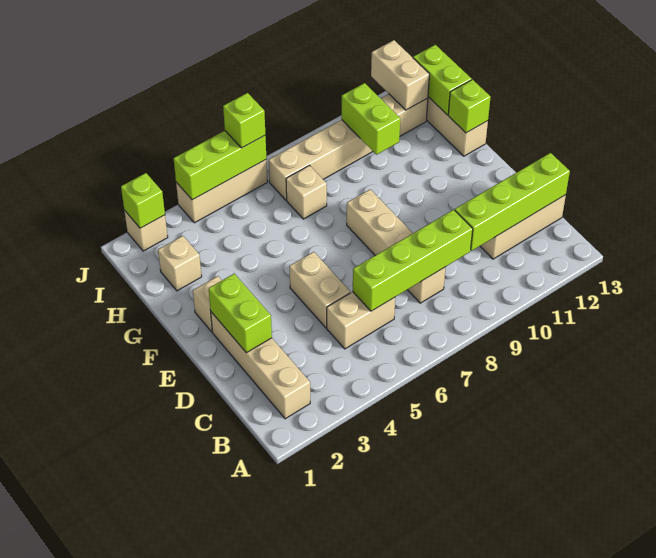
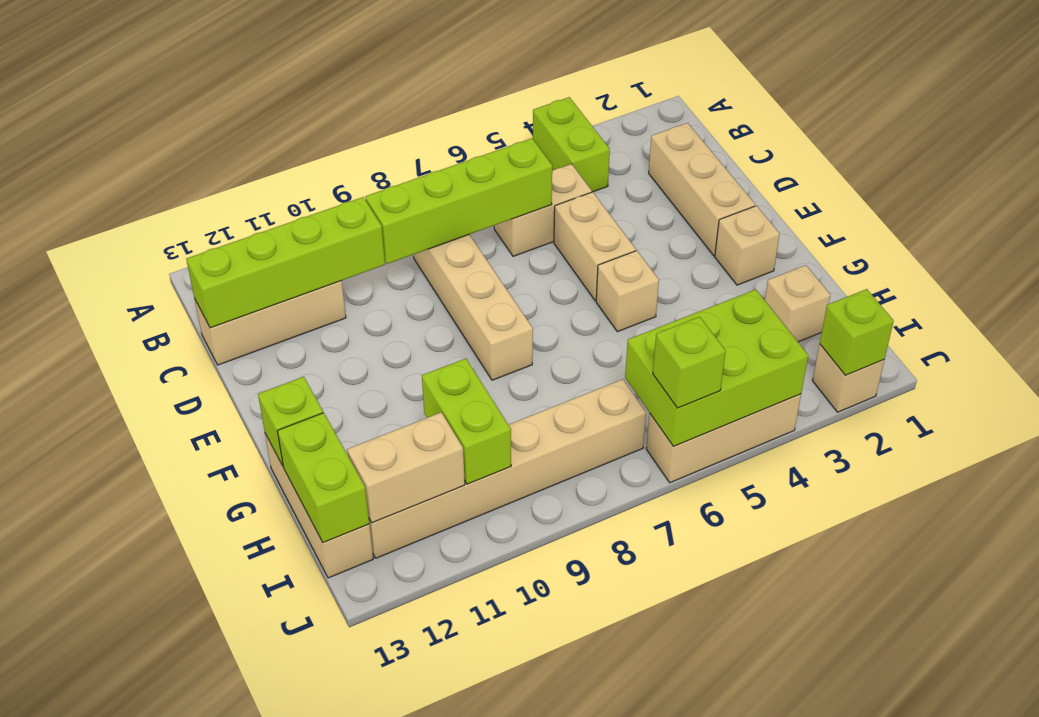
tan 1x4 brick [211,312,310,419] -> tan 1x3 brick [649,123,755,256]
lime 1x2 brick [209,274,272,353] -> lime 1x2 brick moved to [533,97,610,192]
tan 1x1 brick [286,165,327,219] -> tan 1x1 brick moved to [596,251,659,332]
tan 1x2 brick [371,40,429,110] -> tan 1x2 brick turned to [347,412,465,523]
lime 1x3 brick [174,131,266,200] -> lime 2x3 brick [625,290,808,447]

